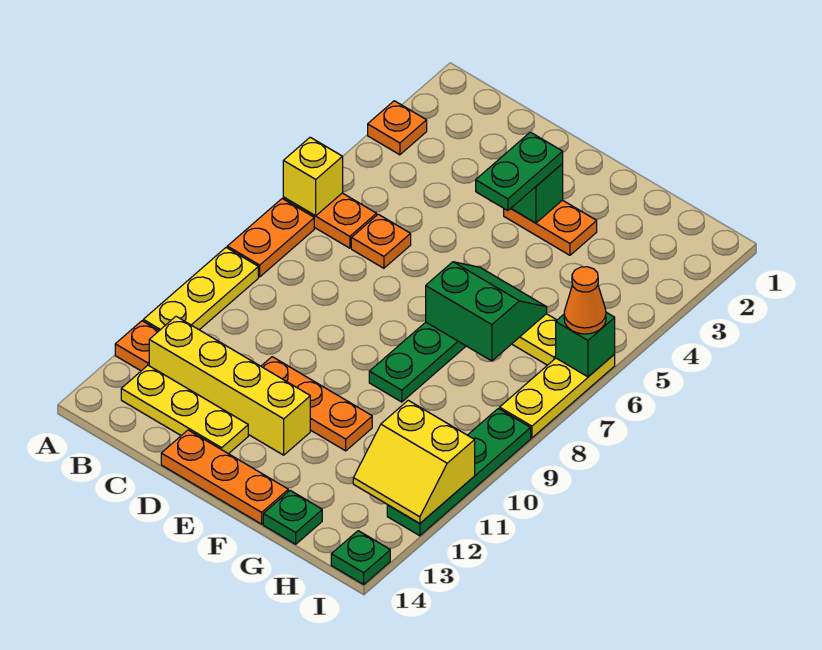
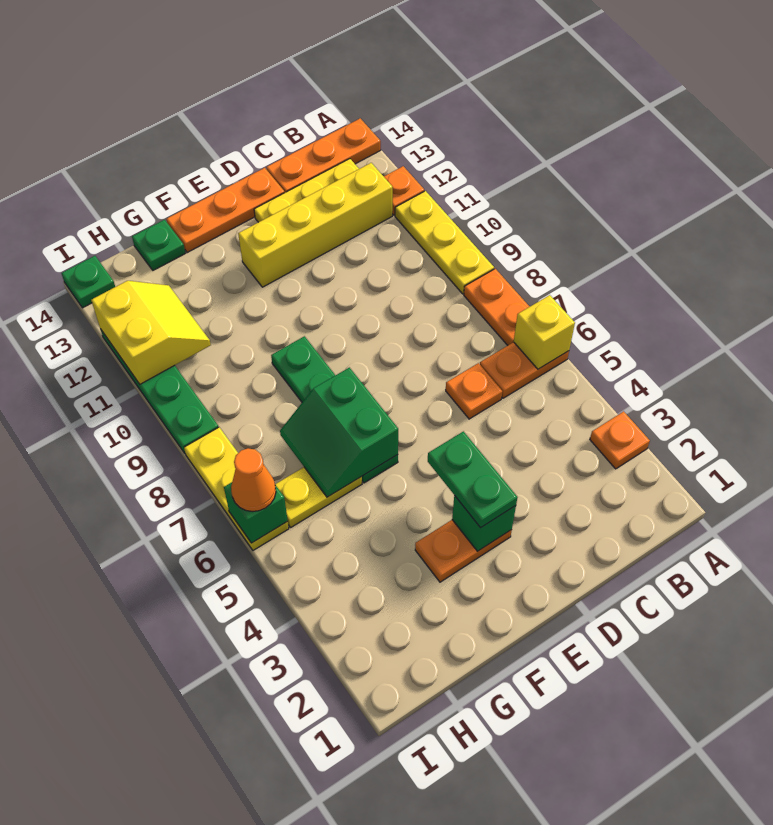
orange 1x3 plate [261,357,372,451] -> orange 1x3 plate moved to [266,118,381,192]
green 2x2 slope [426,262,547,361] -> green 2x2 slope turned to [280,368,398,497]
yellow 2x2 slope [353,400,475,524] -> yellow 2x2 slope turned to [91,281,211,384]

